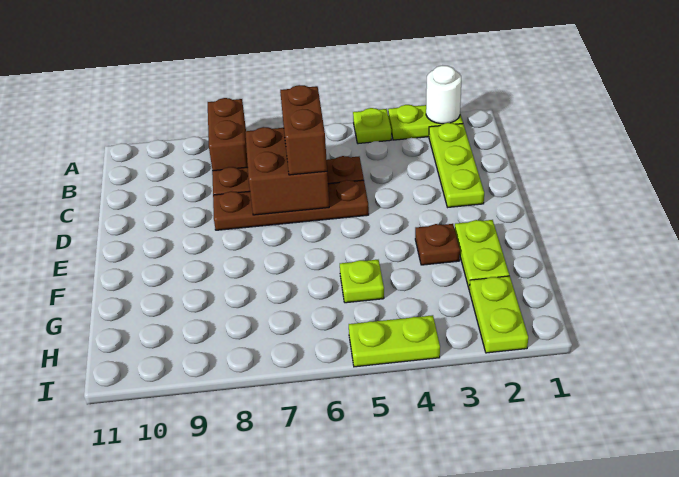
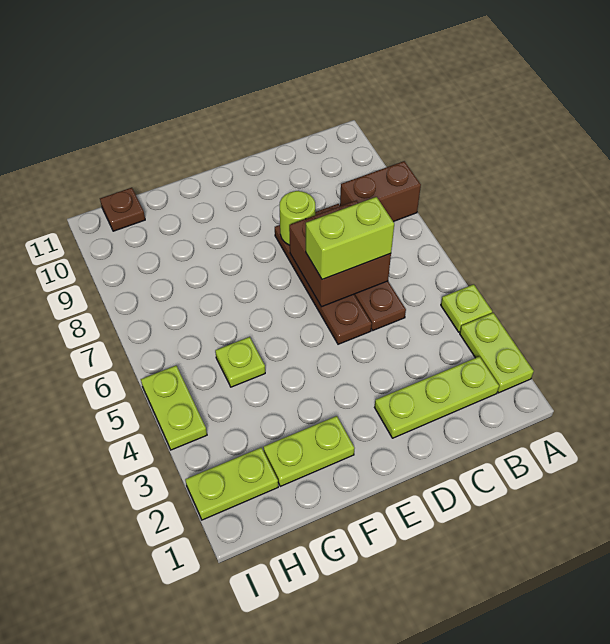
white 1x1 round brick [426,66,461,124] -> none
brown 1x2 brick [280,85,327,175] -> lime 1x2 brick [306,197,394,280]
none -> lime 1x1 round brick [280,191,315,245]
brown 1x1 plate [415,224,460,265] -> brown 1x1 plate moved to [100,188,145,231]

